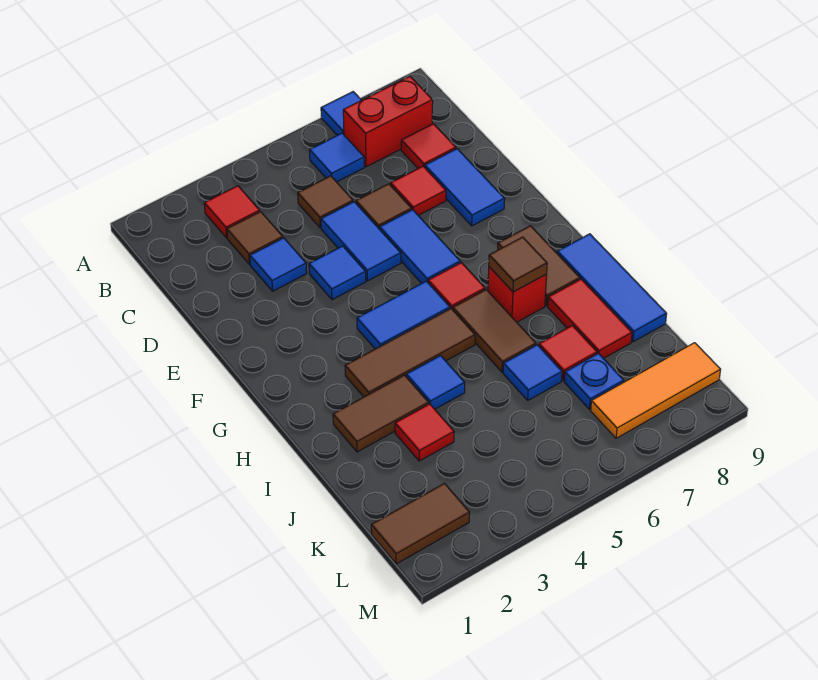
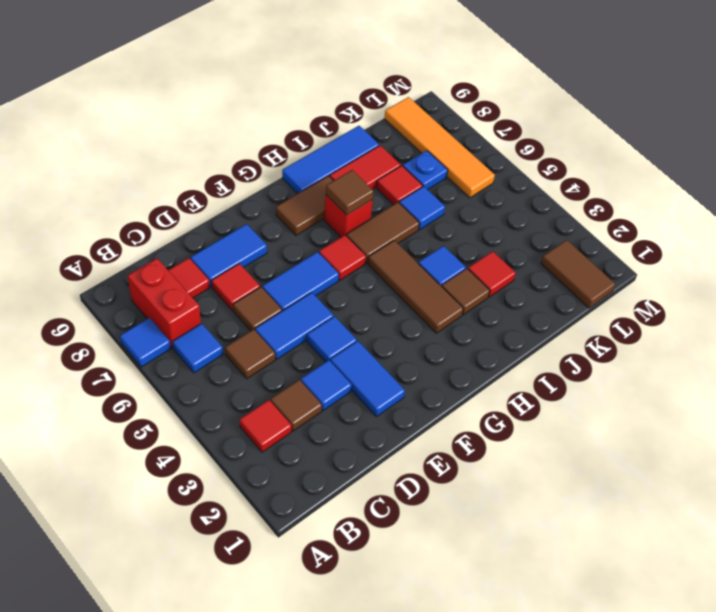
blue 1x2 tile [357,281,450,349] -> blue 1x2 tile moved to [330,341,405,417]
brown 1x2 tile [333,375,429,452] -> brown 1x1 tile [442,269,490,315]
orange 1x3 tile [591,343,721,438] -> orange 1x4 tile [384,97,495,198]

